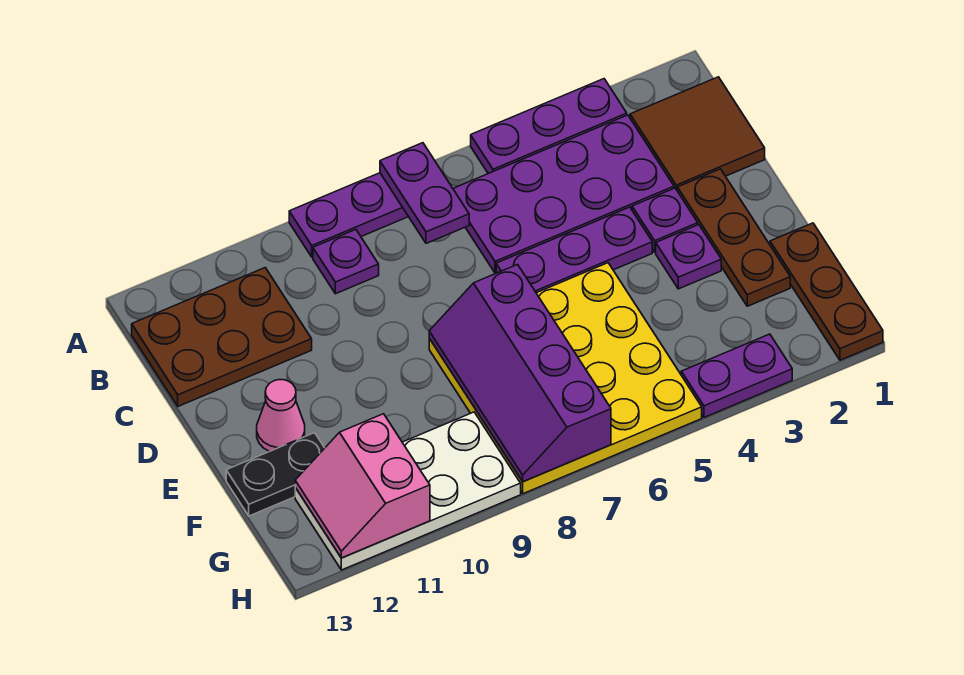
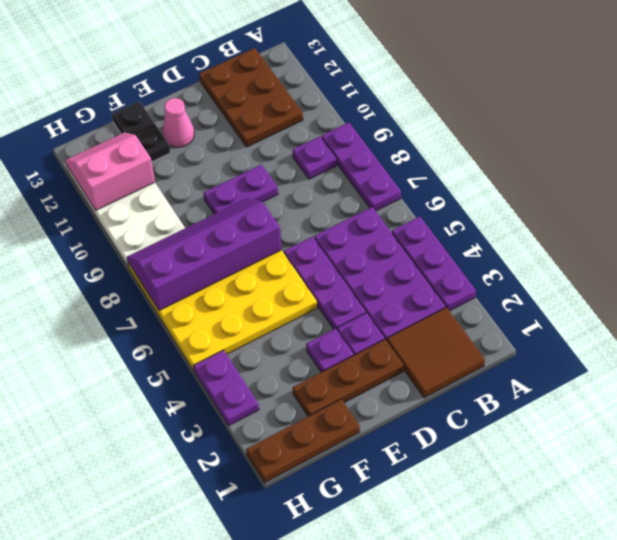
purple 1x2 plate [380,143,469,243] -> purple 1x2 plate moved to [204,165,278,214]

